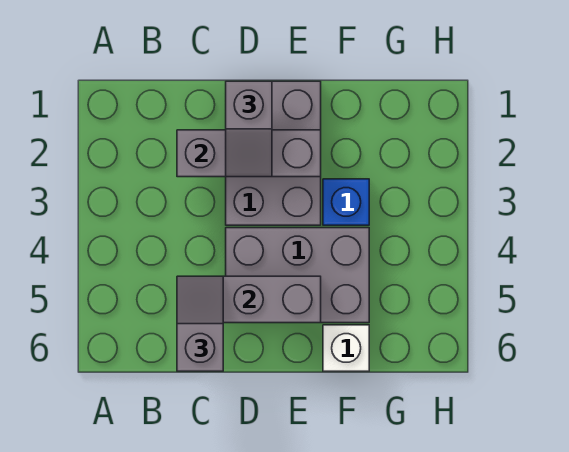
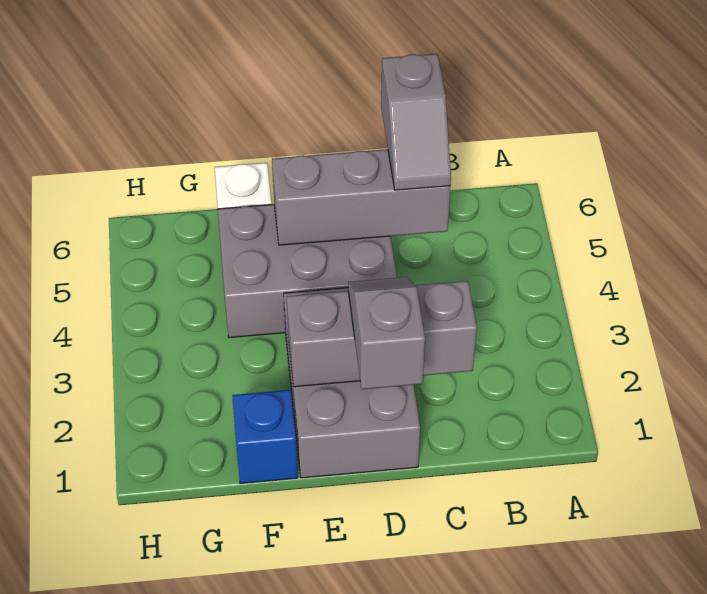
blue 1x1 brick [323,179,369,225] -> blue 1x1 brick moved to [232,390,298,483]

